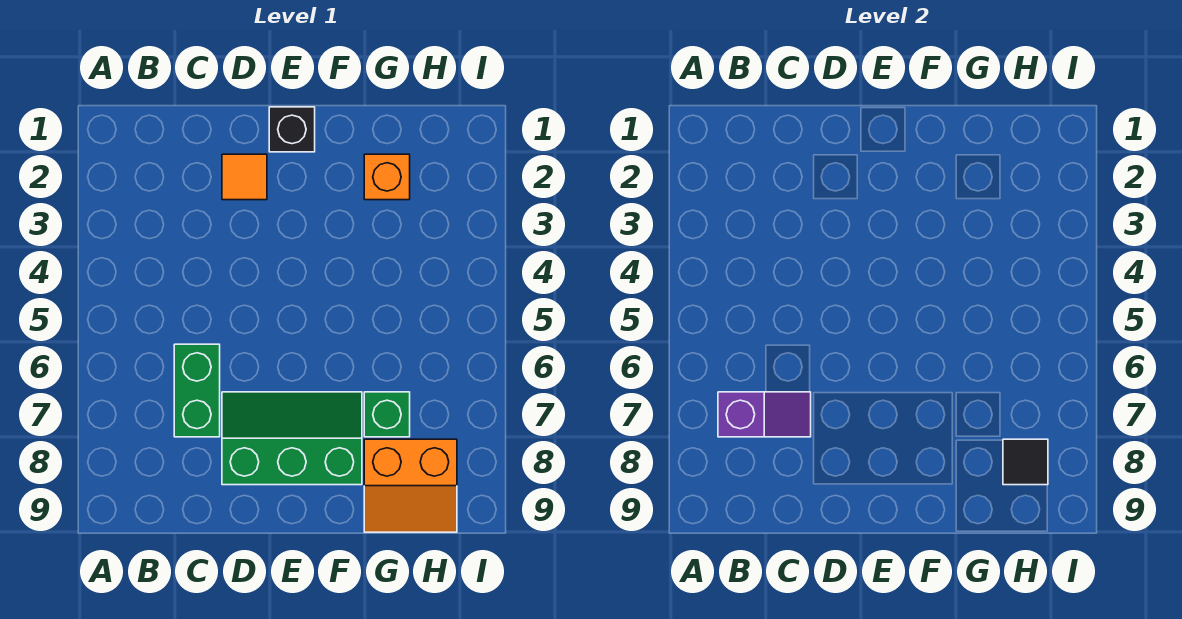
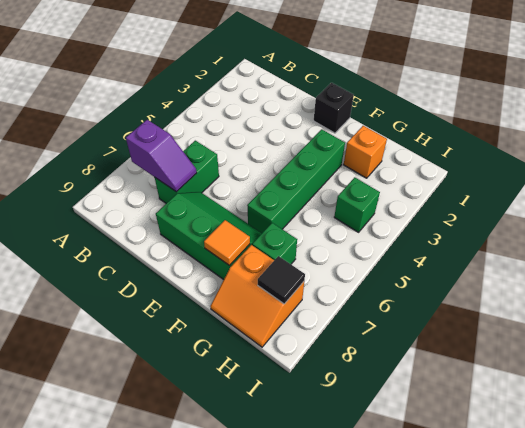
orange 1x1 tile [222,154,267,200] -> orange 1x1 tile moved to [204,220,250,266]
none -> green 1x4 brick [247,129,345,233]
none -> green 1x1 brick [334,177,380,232]

